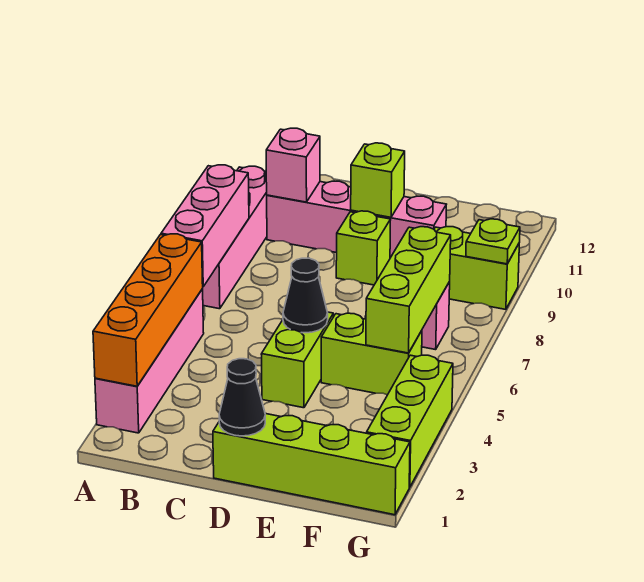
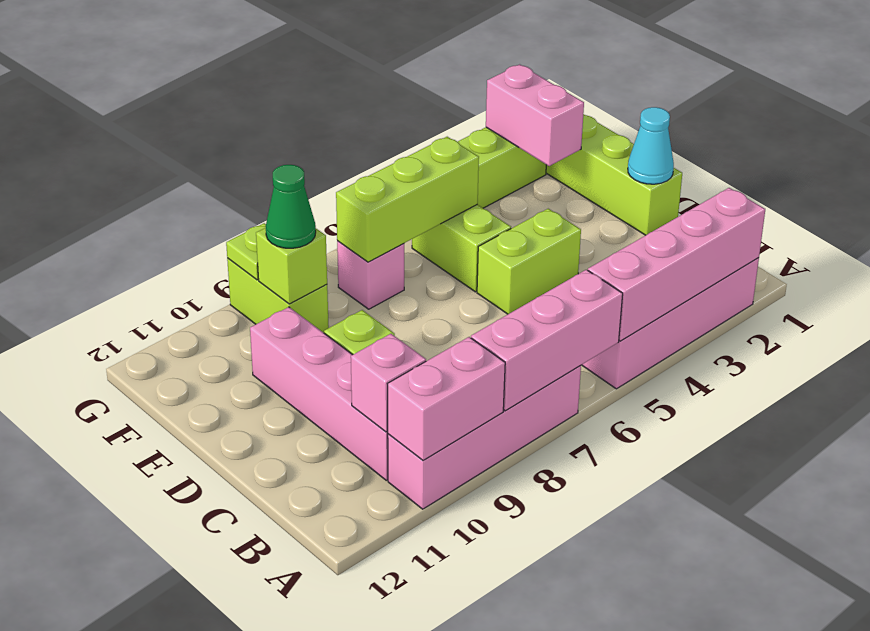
orange 1x4 brick [93,234,203,386] -> pink 1x4 brick [588,188,765,341]
none -> pink 1x2 brick [388,337,505,460]
black 1x1 cone [219,359,265,436] -> cyan 1x1 cone [628,107,674,184]
black 1x1 cone [283,258,328,333] -> none
lime 1x1 brick [351,143,405,217] -> lime 1x1 brick moved to [256,228,327,304]
none -> pink 1x2 brick [486,64,584,166]
none -> green 1x1 cone [266,165,316,248]

